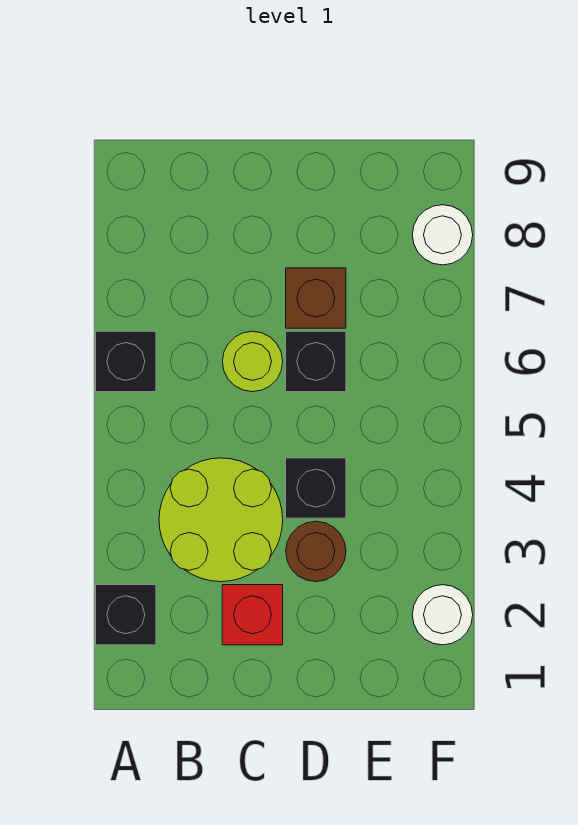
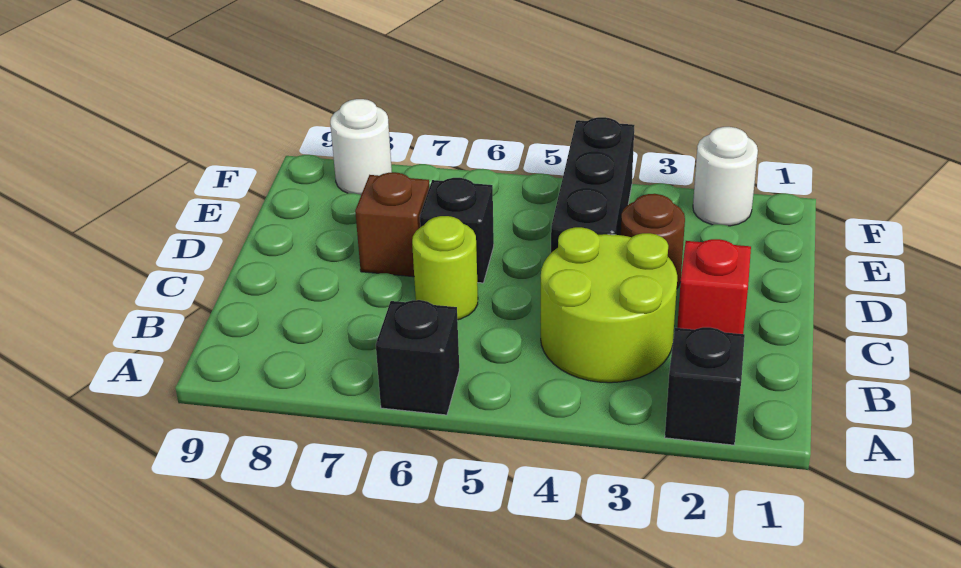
black 1x1 brick [286,458,346,518] -> black 1x3 brick [551,117,634,253]

